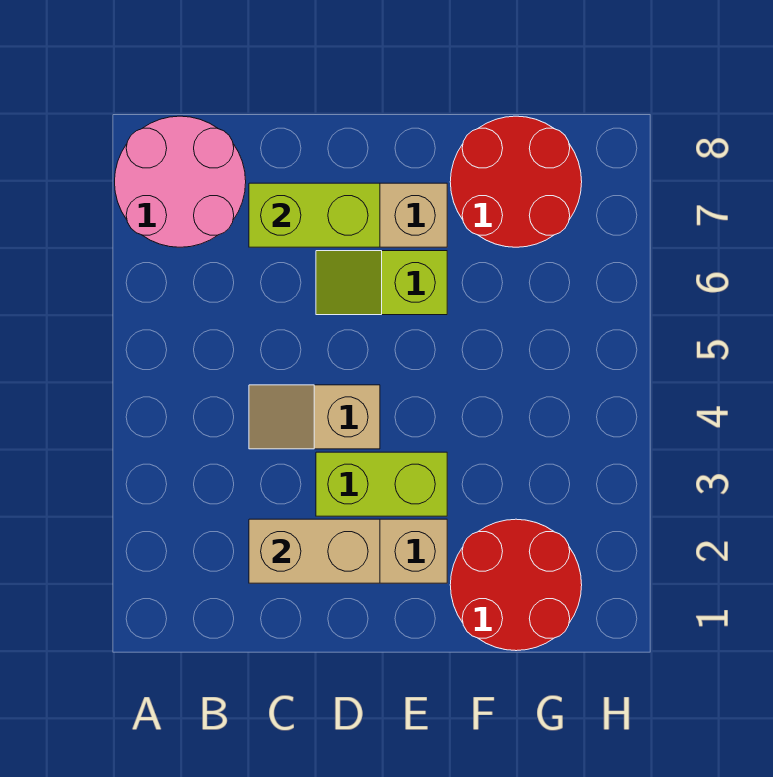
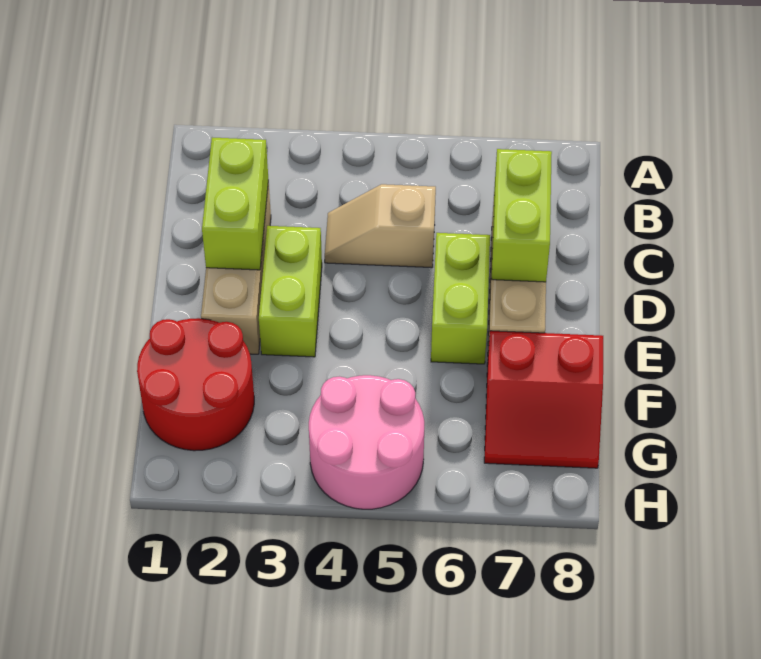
pink 2x2 round brick [115,116,246,247] -> pink 2x2 round brick moved to [309,375,424,509]
tan 1x2 brick [249,519,380,583] -> lime 1x2 brick [202,138,268,270]
tan 1x2 slope [249,385,380,449] -> tan 1x2 slope turned to [325,184,436,268]
lime 1x2 slope [316,251,447,315] -> lime 1x2 brick [431,233,490,364]
red 2x2 round brick [450,116,582,247] -> red 2x2 slope [484,331,603,468]

